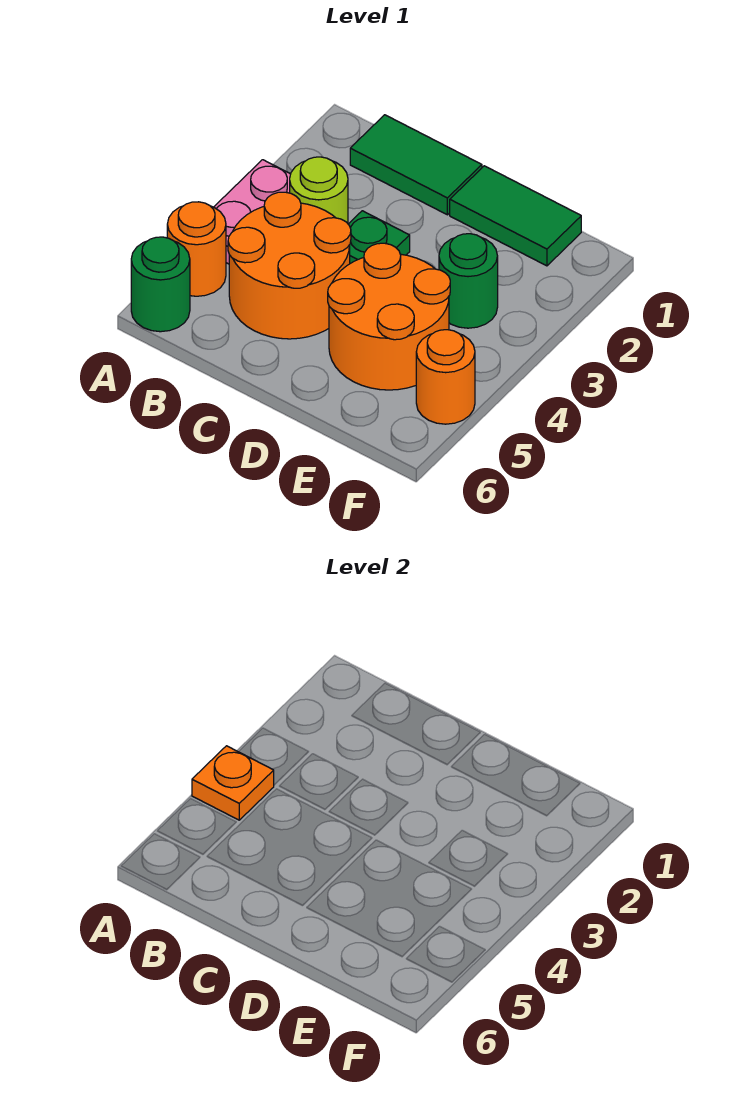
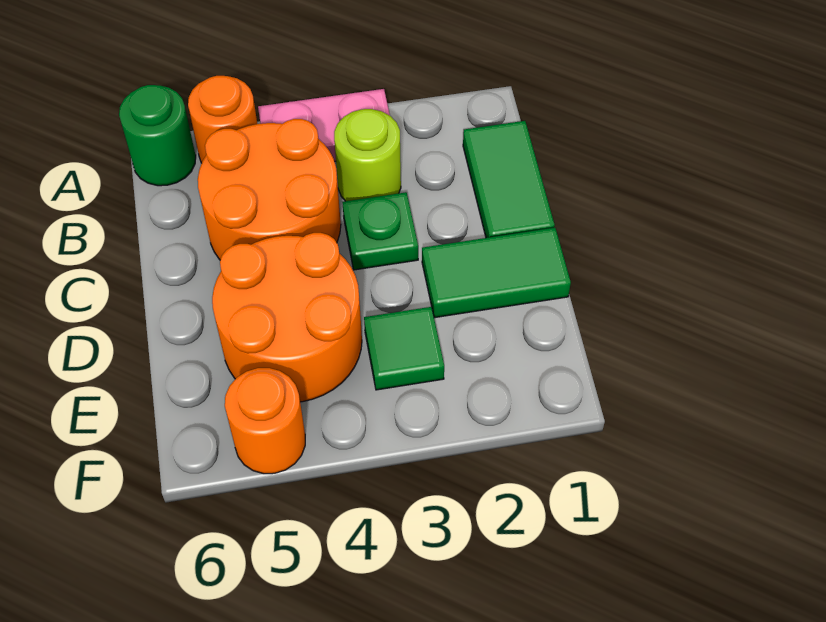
orange 1x1 plate [192,746,274,820] -> none
green 1x2 tile [450,166,581,266] -> green 1x2 tile turned to [422,228,571,318]
green 1x1 round brick [439,234,498,328] -> green 1x1 tile [364,307,444,390]

